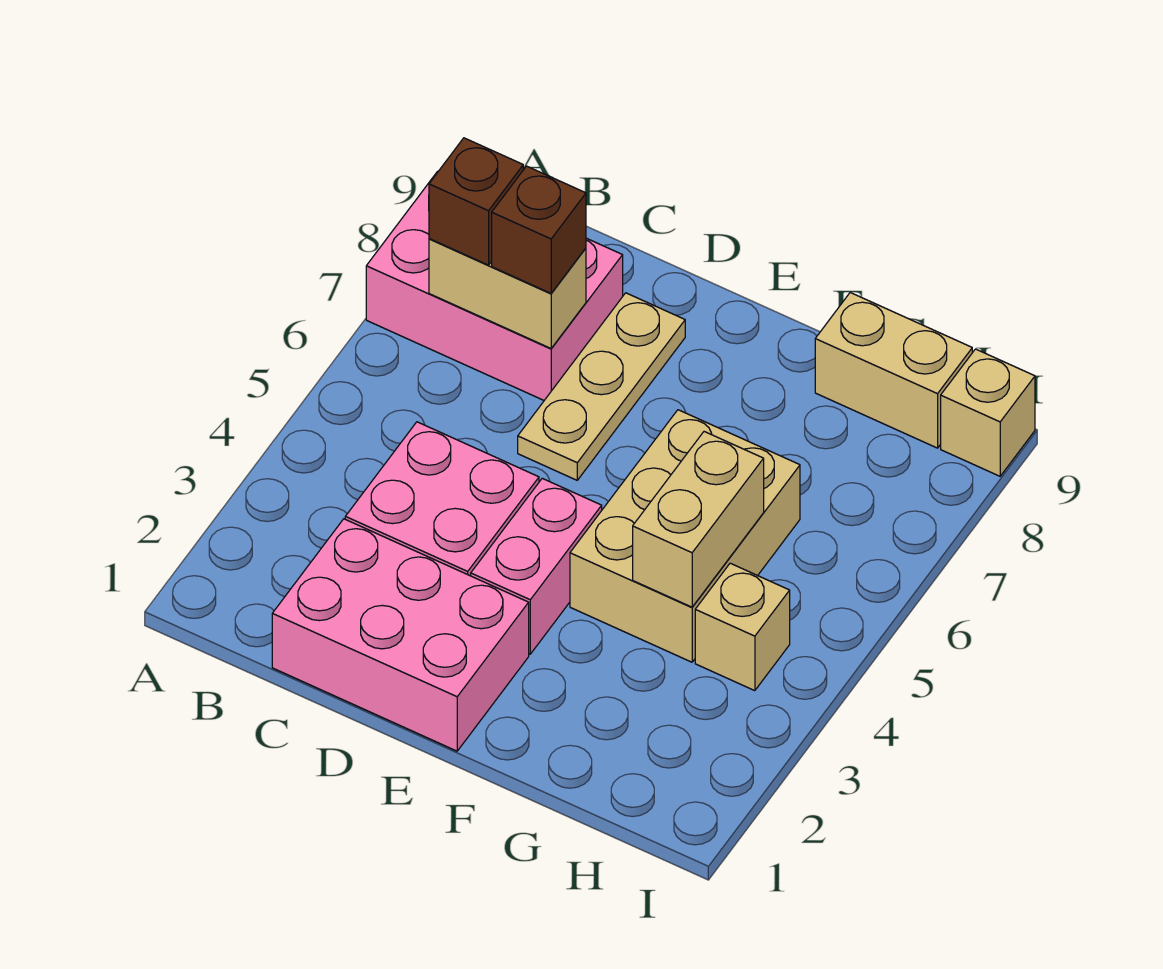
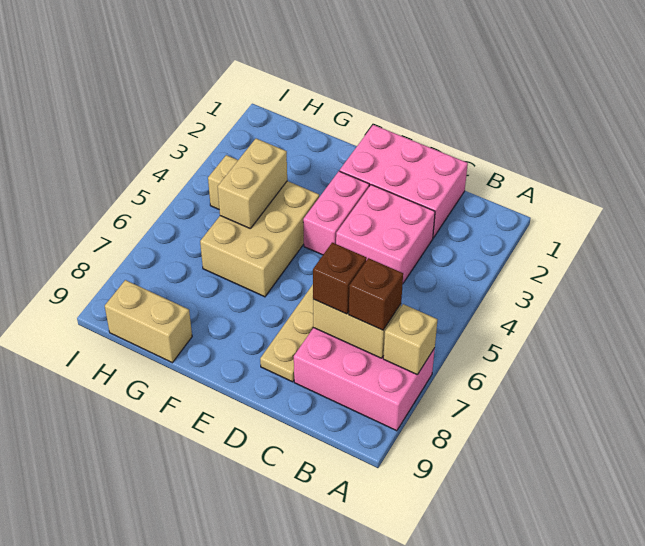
tan 1x1 brick [941,349,1035,476] -> tan 1x1 brick moved to [383,304,437,375]

